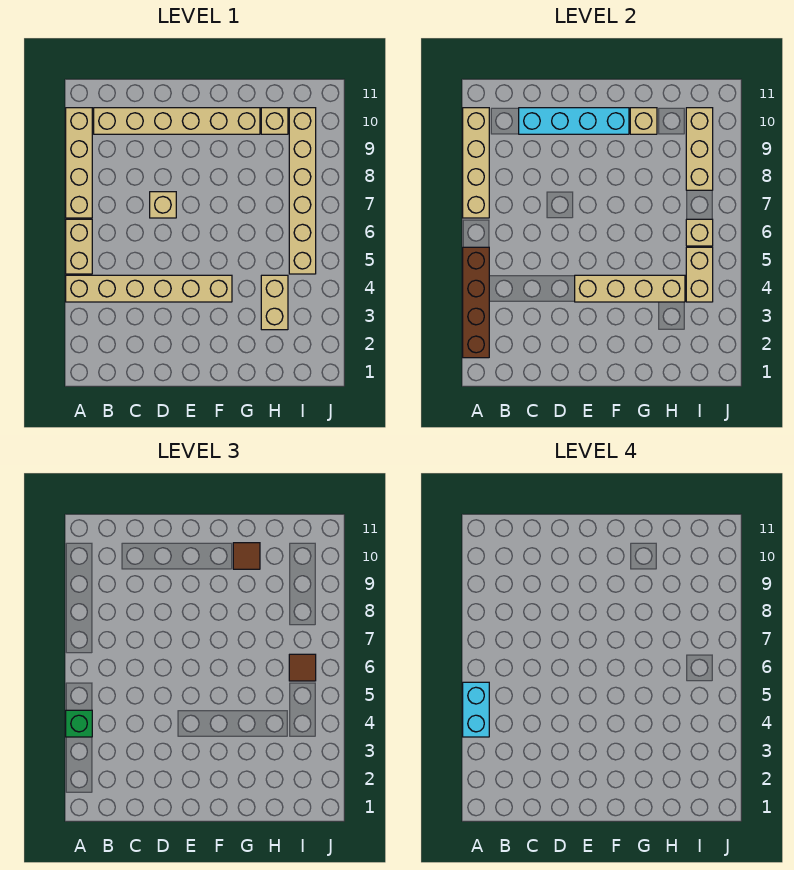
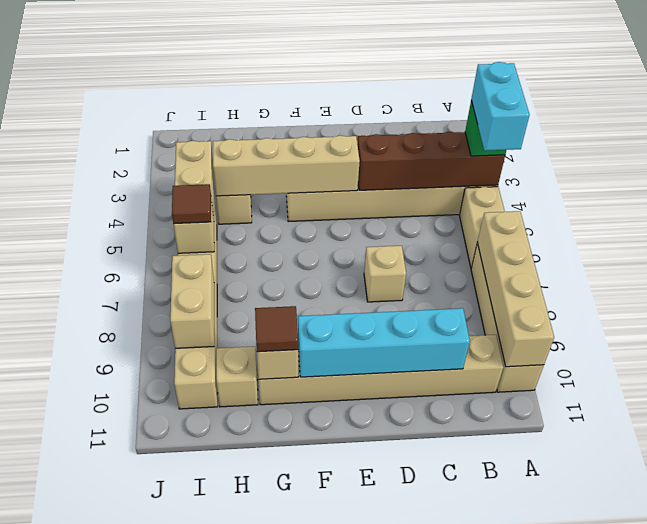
brown 1x4 brick [463,247,489,358] -> brown 1x4 brick turned to [357,132,505,190]
tan 1x3 brick [686,108,713,190] -> tan 1x2 brick [170,254,214,348]

